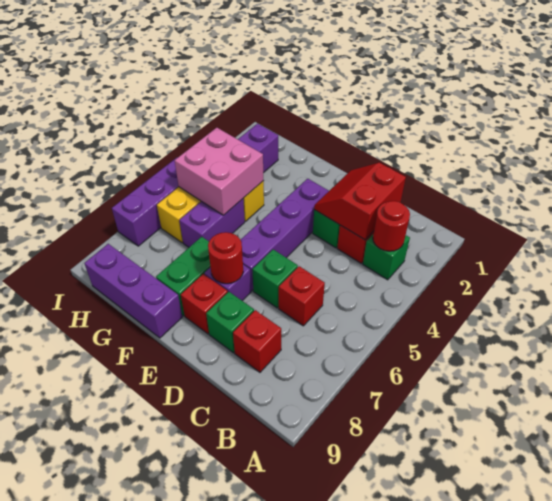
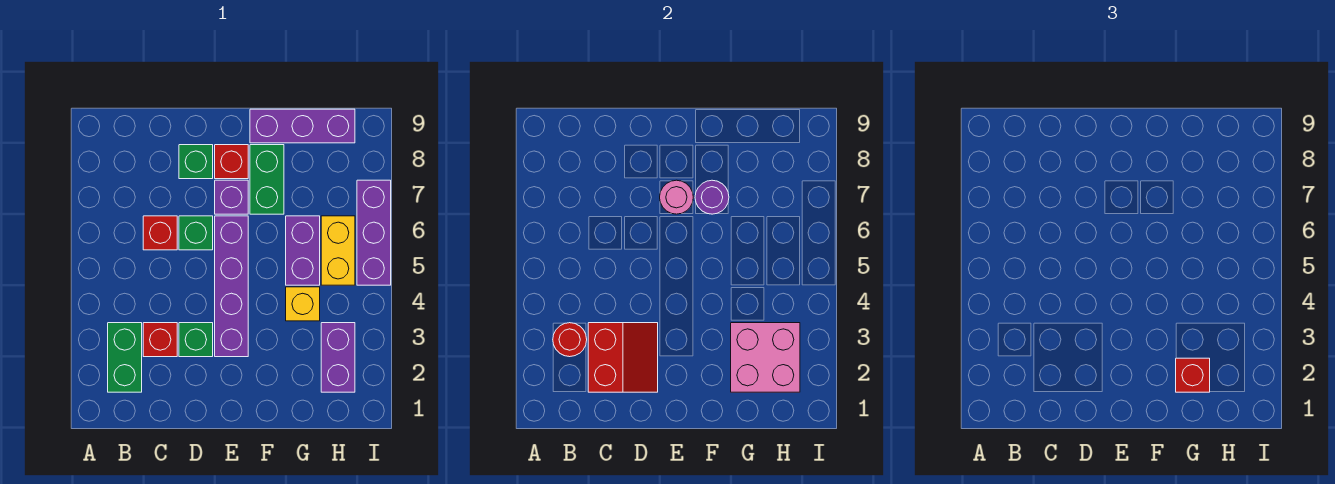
green 1x1 brick [363,235,410,280] -> green 1x2 brick [108,323,142,392]
red 1x1 brick [233,310,281,372] -> red 1x1 brick moved to [1176,358,1210,392]
red 1x1 round brick [208,232,243,284] -> pink 1x1 round brick [660,180,693,214]
none -> purple 1x1 round brick [695,180,729,214]
pink 2x2 brick [175,128,264,215] -> pink 2x2 brick moved to [731,323,800,392]

